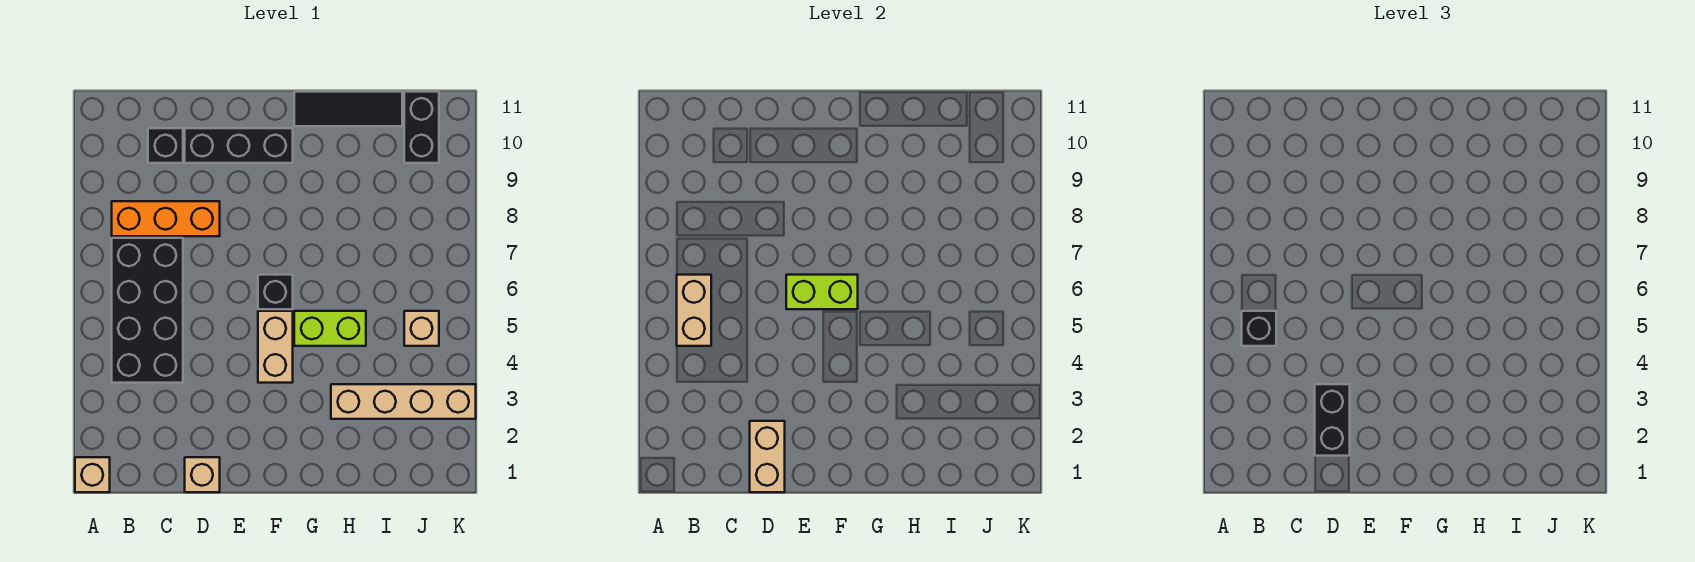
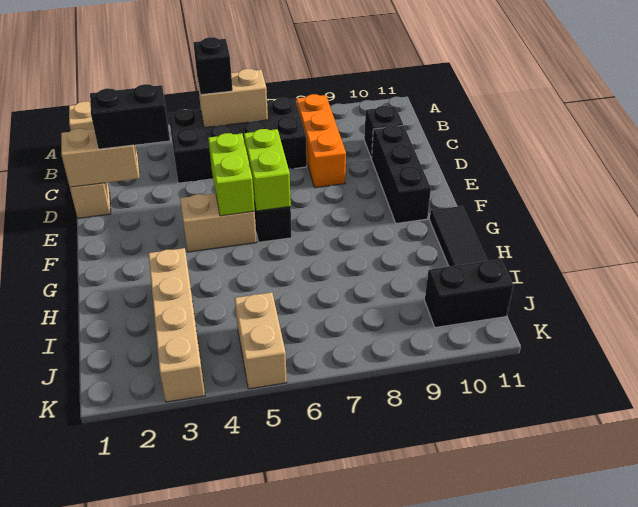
lime 1x2 brick [294,311,366,346] -> lime 1x2 brick moved to [208,133,255,216]
tan 1x1 brick [404,311,439,346] -> tan 1x2 brick [235,292,287,389]

